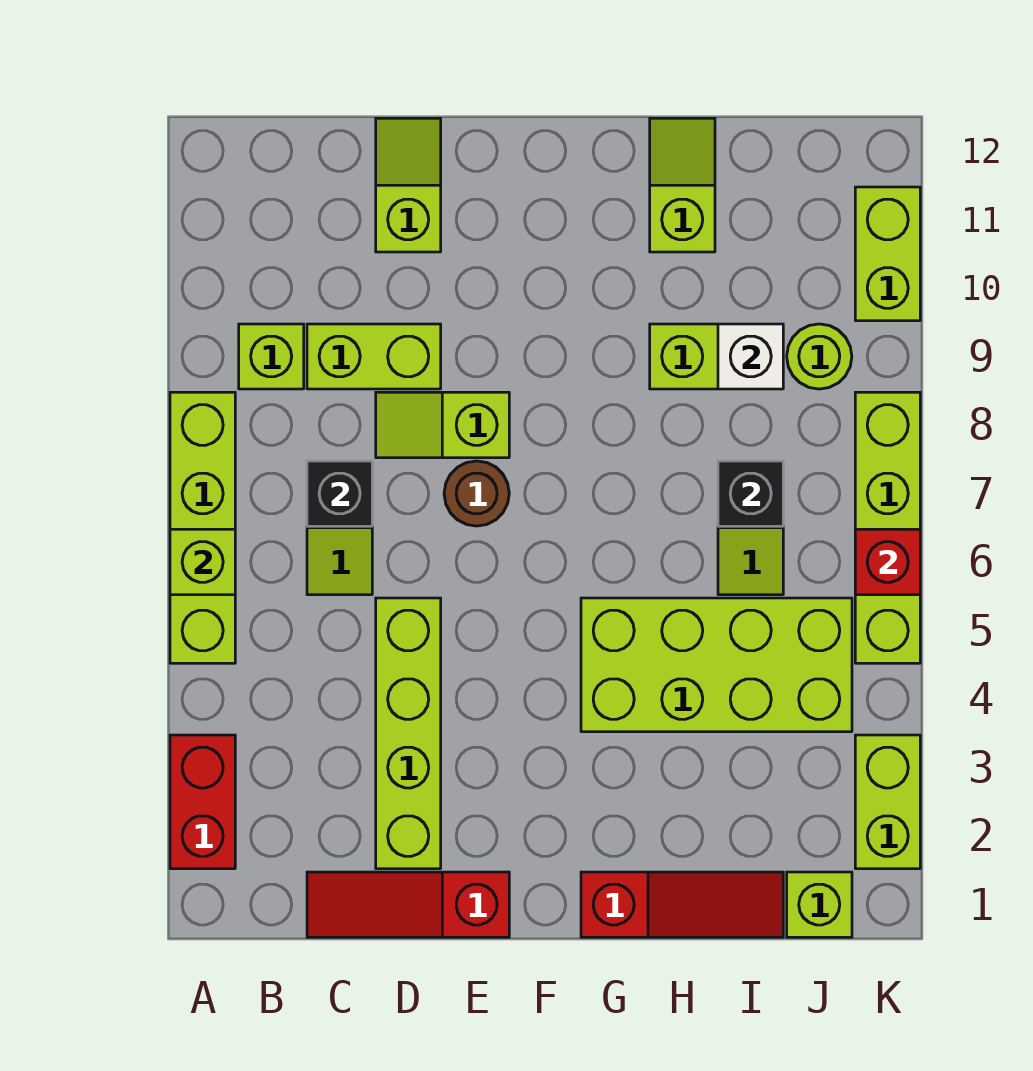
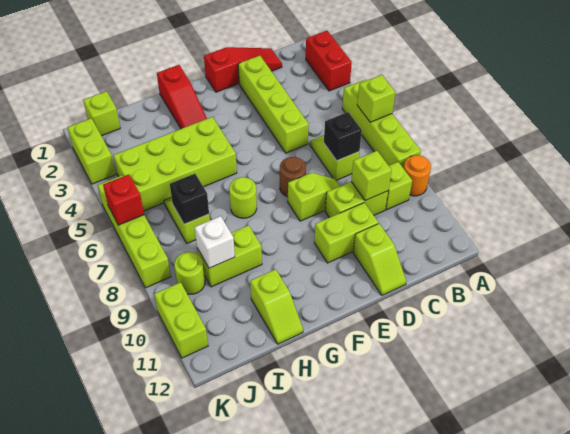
none -> orange 1x1 round brick [404,155,431,196]
none -> lime 1x1 brick [351,151,392,201]
none -> lime 1x2 brick [314,203,378,263]
red 1x3 slope [581,872,783,937] -> red 1x3 slope turned to [157,65,207,129]
none -> lime 1x1 round brick [229,177,257,218]

